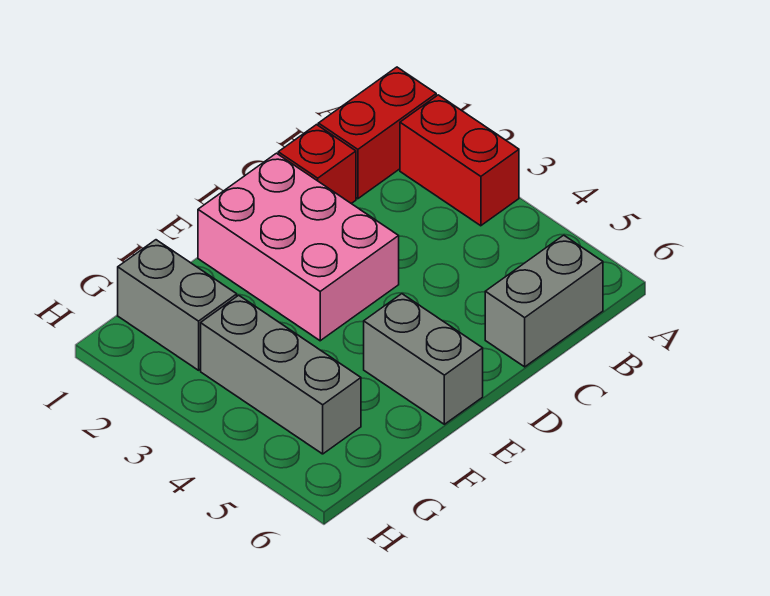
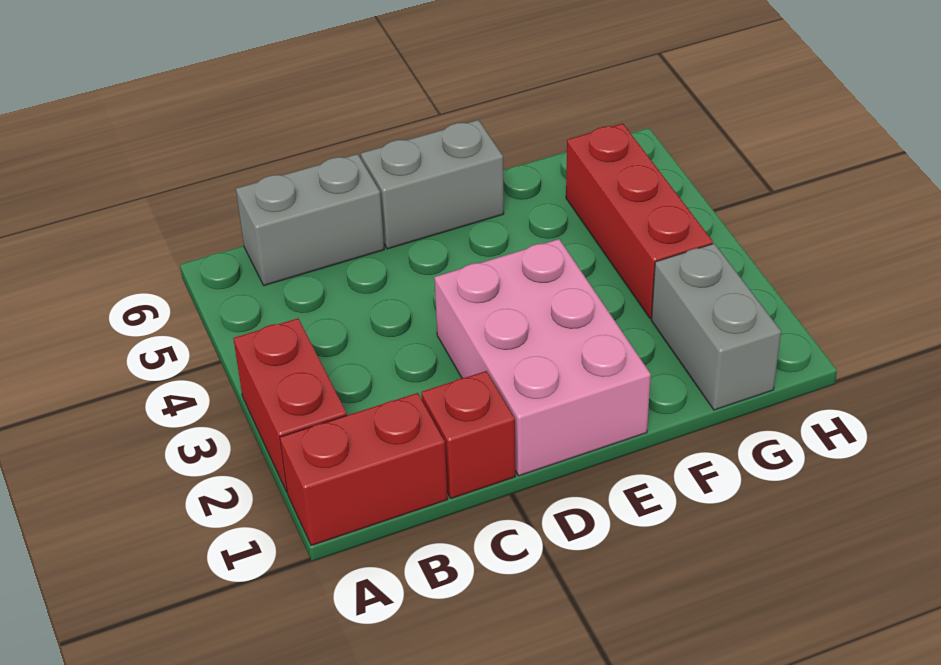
grey 1x2 brick [364,294,483,424] -> grey 1x2 brick turned to [361,120,504,249]
grey 1x3 brick [201,295,361,454] -> red 1x3 brick [566,124,713,319]

